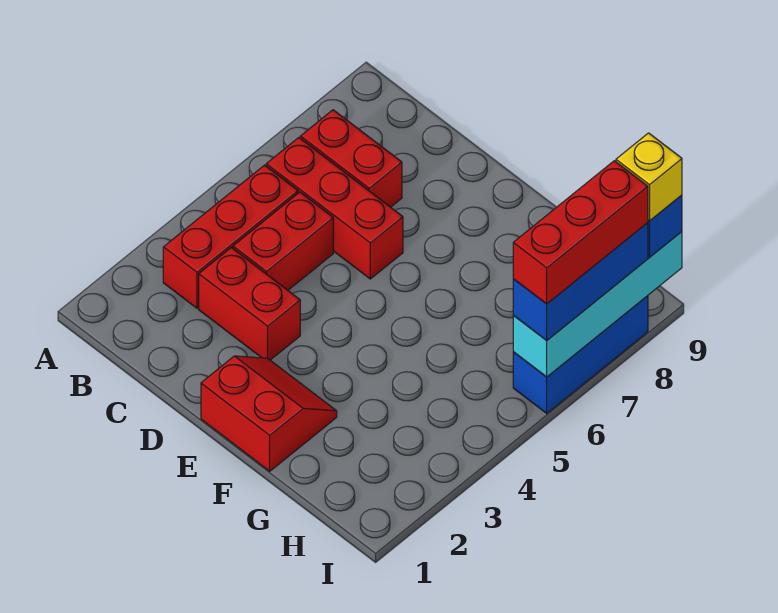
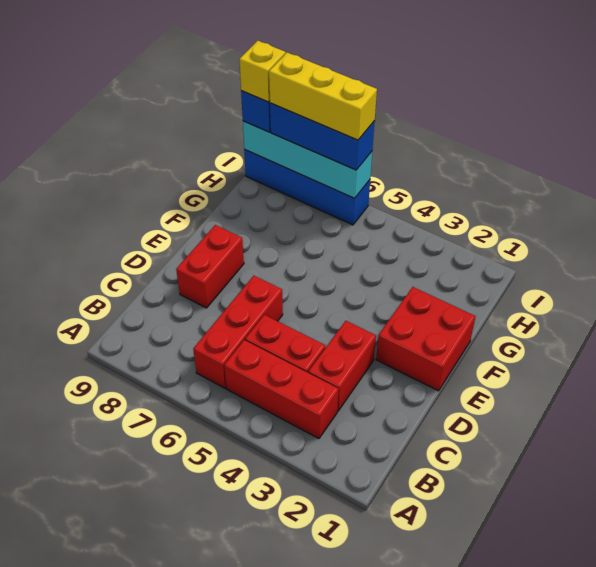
red 1x2 brick [300,110,402,207] -> red 1x2 brick moved to [176,225,244,308]
red 2x2 slope [201,356,337,471] -> red 2x2 brick [376,287,475,391]
blue 1x3 brick [513,296,648,413] -> blue 1x4 brick [244,150,370,225]
red 1x3 brick [513,161,648,304] -> yellow 1x3 brick [269,53,377,140]

